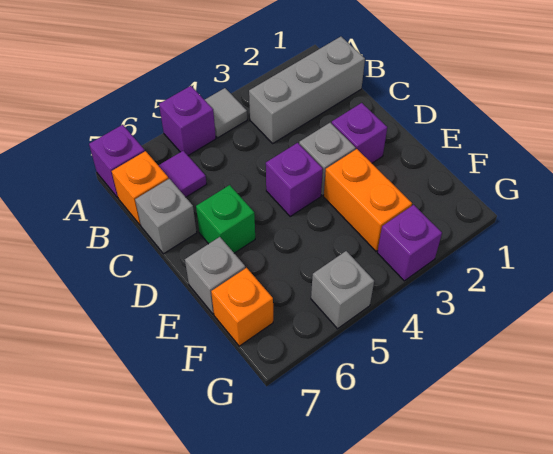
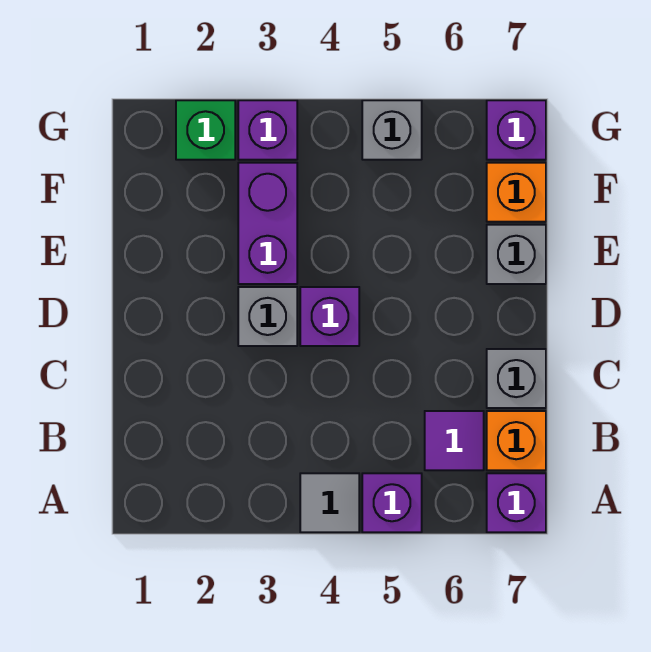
grey 1x3 brick [249,37,365,143] -> none
purple 1x1 brick [332,103,387,163] -> purple 1x1 brick moved to [487,100,546,160]
green 1x1 brick [196,185,255,253] -> green 1x1 brick moved to [176,100,235,160]
orange 1x2 brick [324,149,412,251] -> purple 1x2 brick [238,163,297,284]

